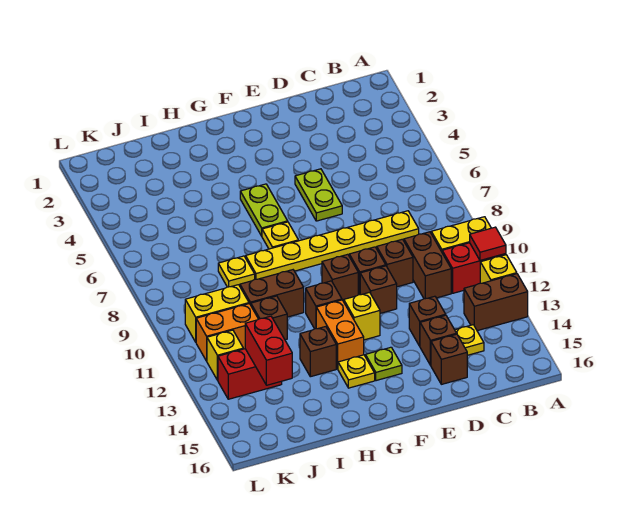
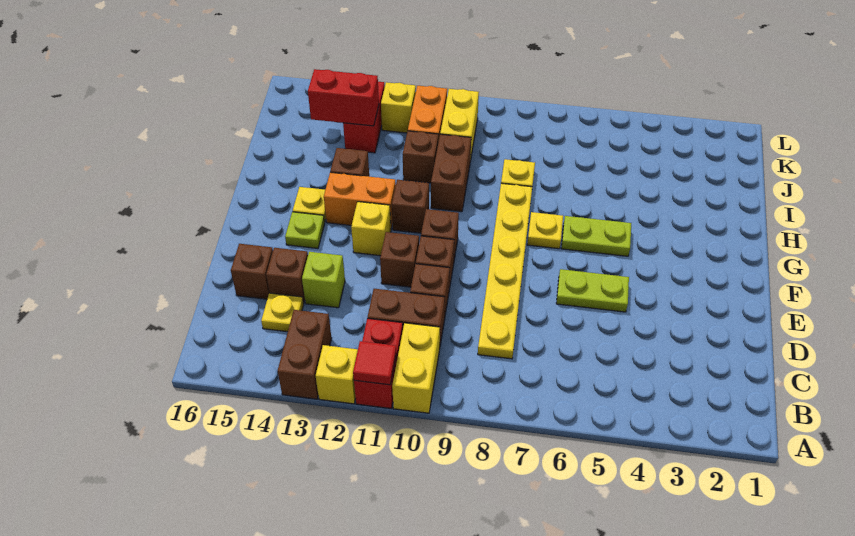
brown 1x1 brick [409,296,446,346] -> lime 1x1 brick [302,252,345,308]

